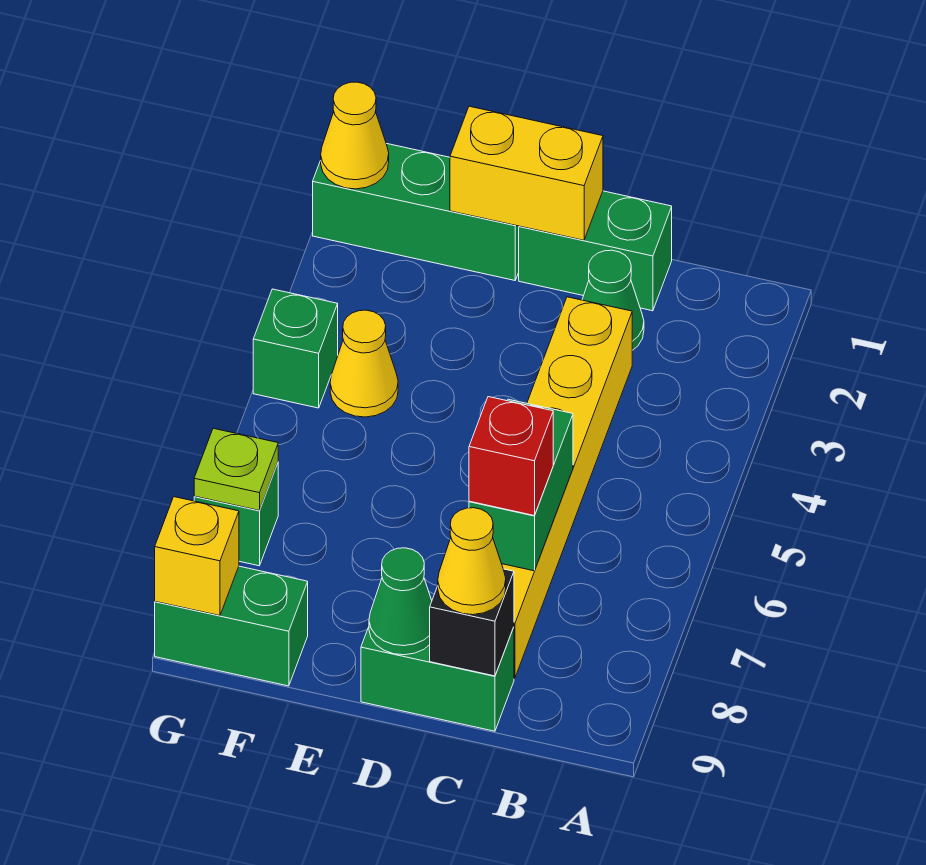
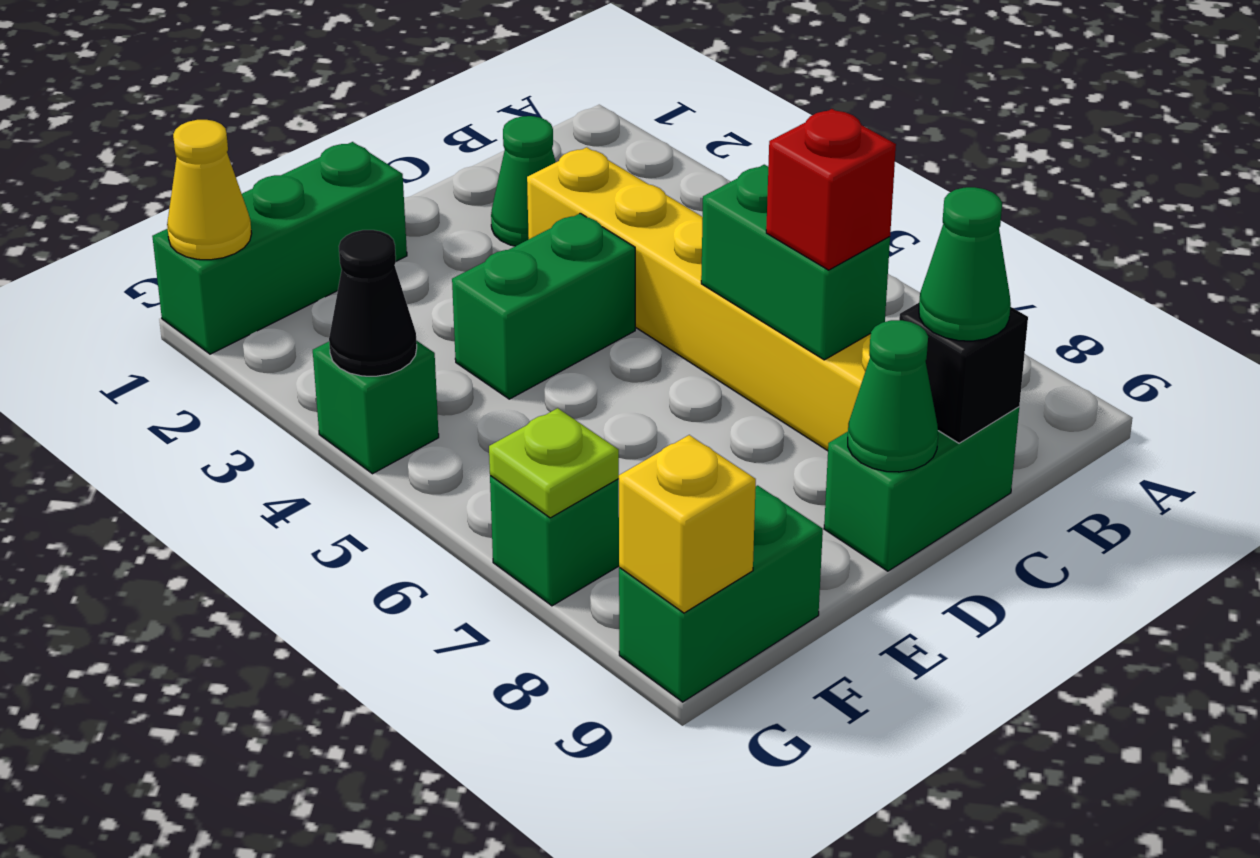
green 1x2 brick [519,191,672,311] -> green 1x2 brick moved to [452,213,635,399]
yellow 1x1 cone [438,508,506,615] -> green 1x1 cone [919,187,1011,341]
yellow 1x2 brick [450,106,603,240] -> none
yellow 1x1 cone [330,310,398,417] -> none
none -> black 1x1 cone [329,230,417,376]

